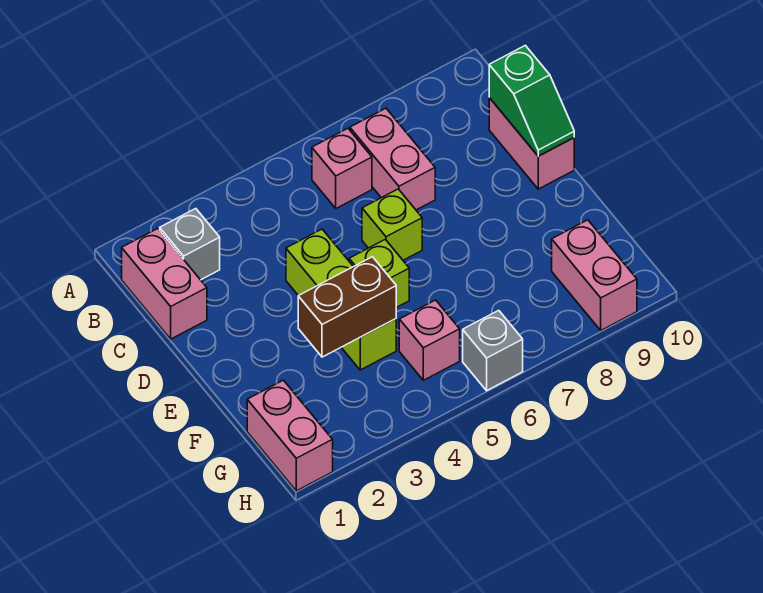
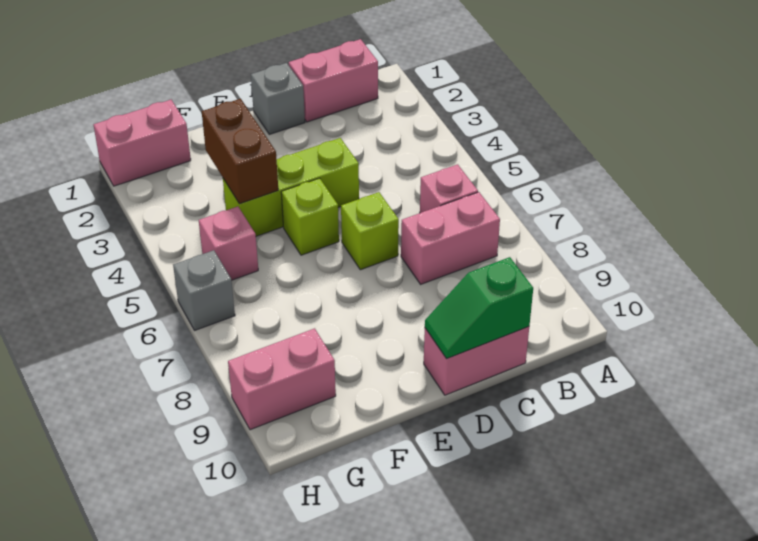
grey 1x1 brick [160,209,220,280] -> grey 1x1 brick moved to [251,63,305,134]

